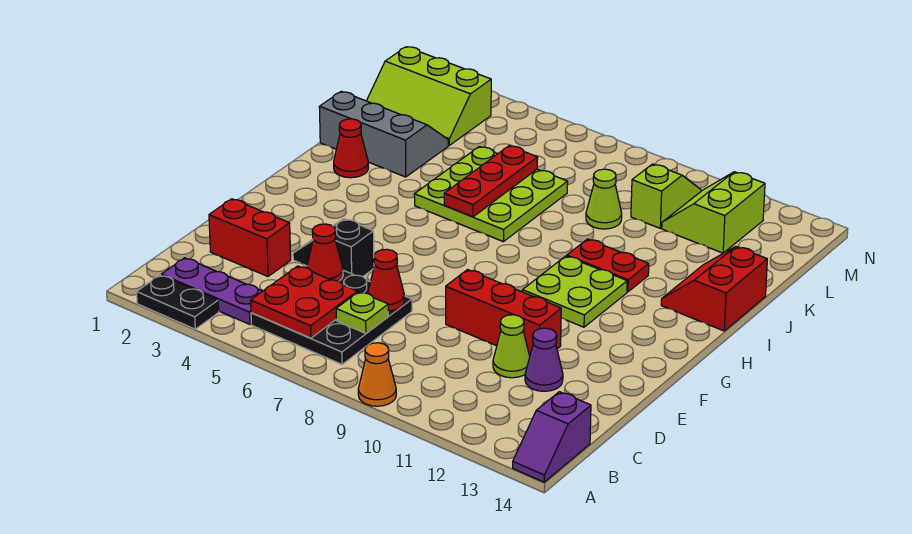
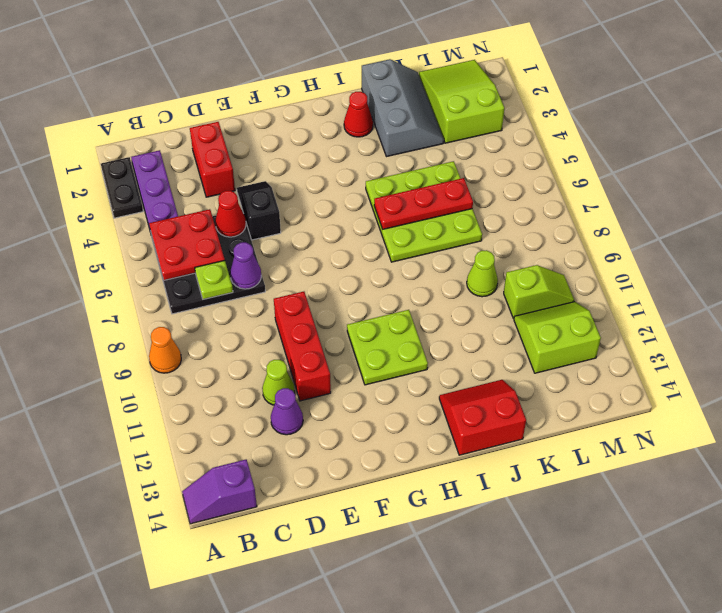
red 1x1 cone [368,249,404,311] -> purple 1x1 cone [230,242,261,289]
red 1x2 plate [567,239,649,292] -> none
lime 2x3 slope [367,47,491,145] -> lime 2x3 slope turned to [419,60,504,143]

